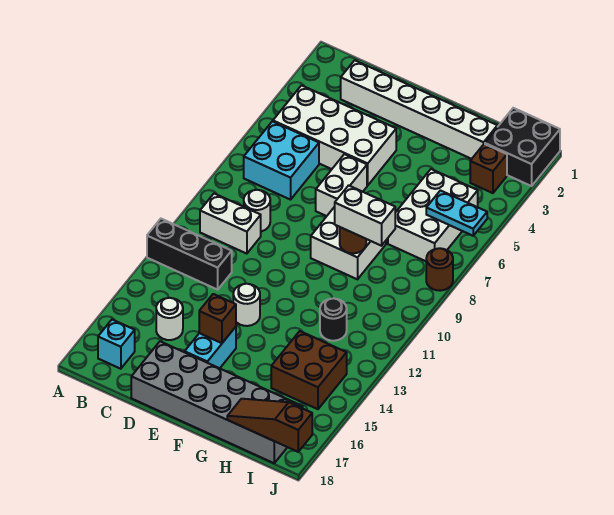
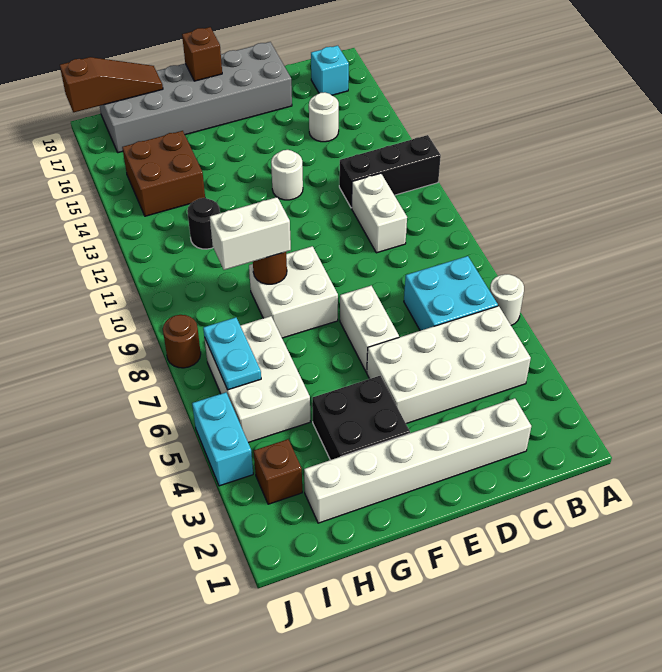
white 1x2 brick [200,194,261,254] -> white 1x2 brick turned to [352,173,407,253]
white 1x1 round brick [244,190,270,231] -> white 1x1 round brick moved to [490,274,524,325]
cyan 1x2 brick [185,327,236,368] -> cyan 1x2 brick moved to [192,392,253,486]
brown 1x1 brick [199,294,236,343] -> brown 1x1 brick moved to [182,27,222,81]
black 2x2 brick [485,108,560,186] -> black 2x2 brick moved to [312,376,410,460]
cyan 1x2 plate [426,191,487,236] -> cyan 1x2 plate turned to [203,317,261,390]

